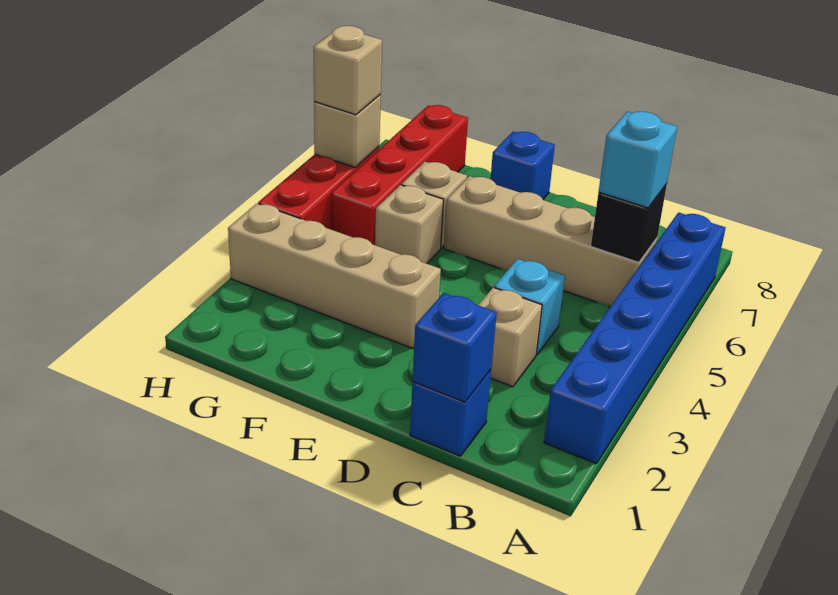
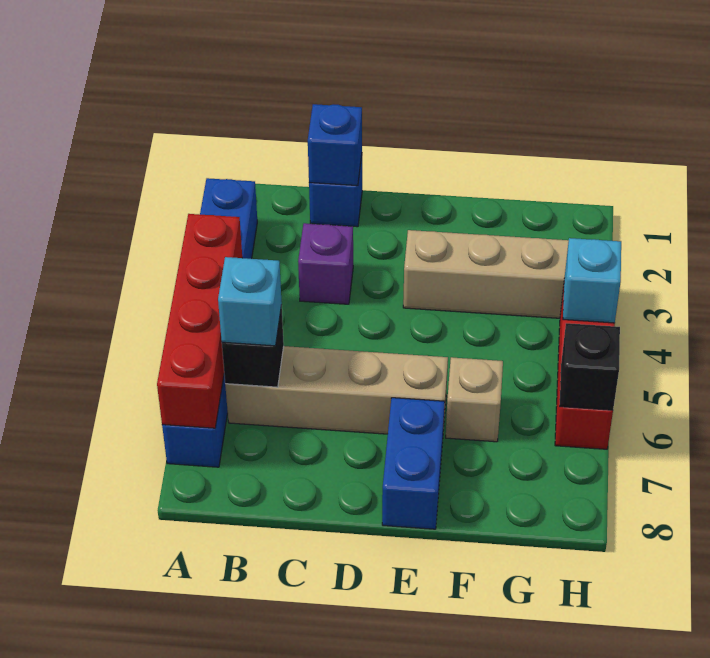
tan 1x1 brick [479,287,542,387] -> purple 1x1 brick [298,223,353,304]
cyan 1x1 brick [494,259,565,355] -> cyan 1x1 brick moved to [563,238,621,323]
blue 1x1 brick [491,132,555,199] -> blue 1x2 brick [382,398,445,529]
tan 1x1 brick [375,185,443,264] -> none
red 1x4 brick [331,105,468,245] -> red 1x4 brick moved to [157,214,242,428]
tan 1x1 brick [314,95,381,168] -> black 1x1 brick [560,323,620,410]
tan 1x1 brick [314,26,382,115] -> none

